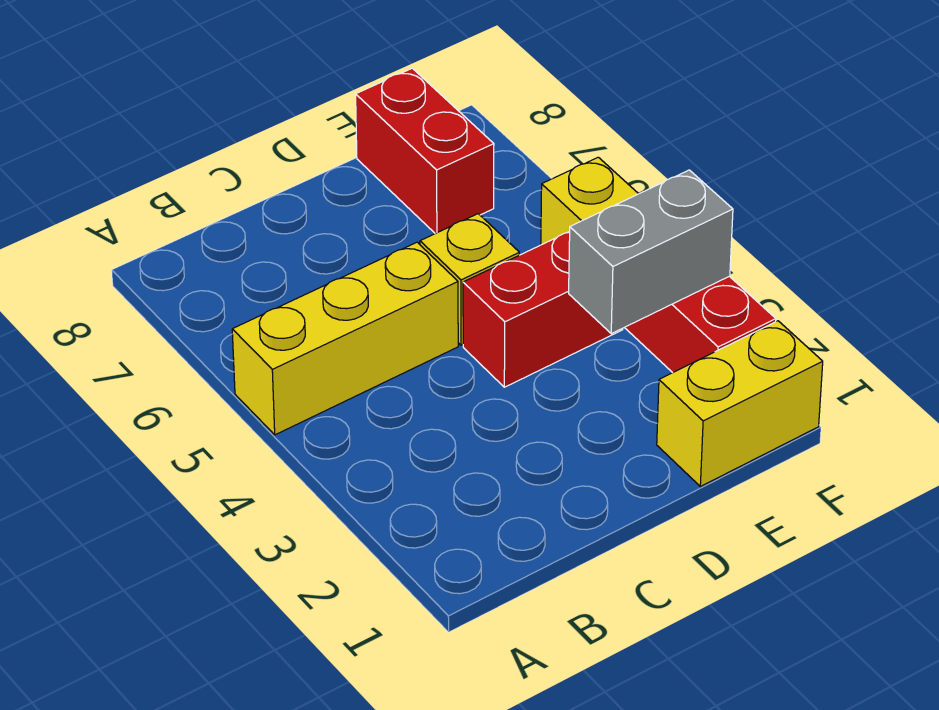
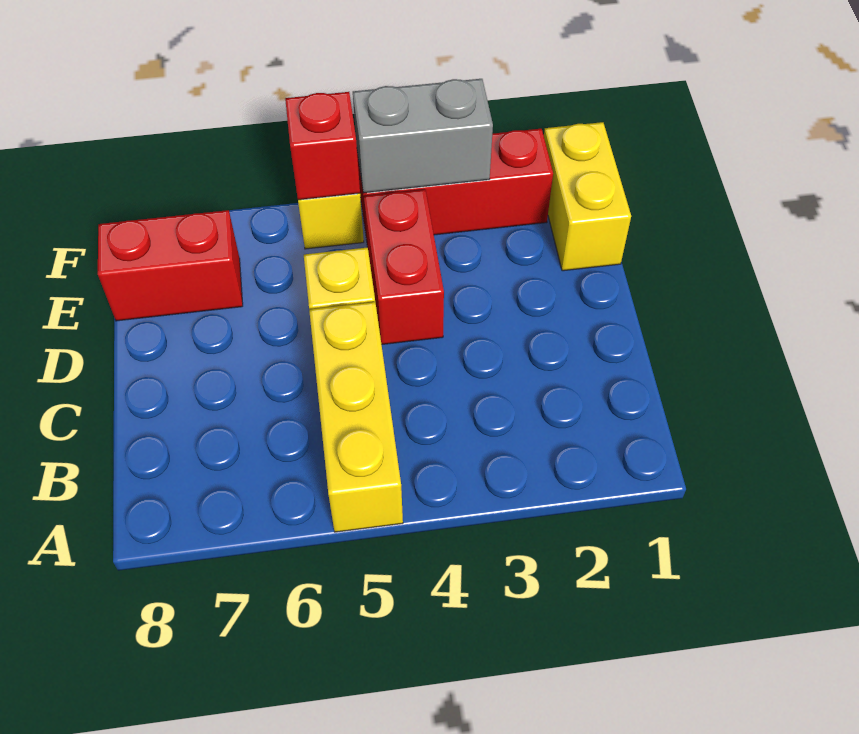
grey 1x2 brick [569,170,733,334] -> grey 1x2 brick turned to [353,79,493,193]
none -> red 1x1 brick [285,92,360,200]

